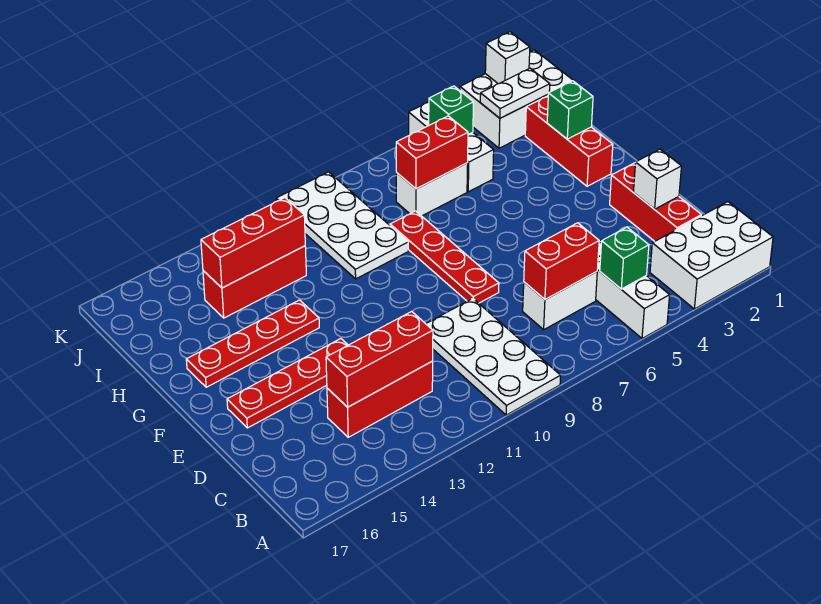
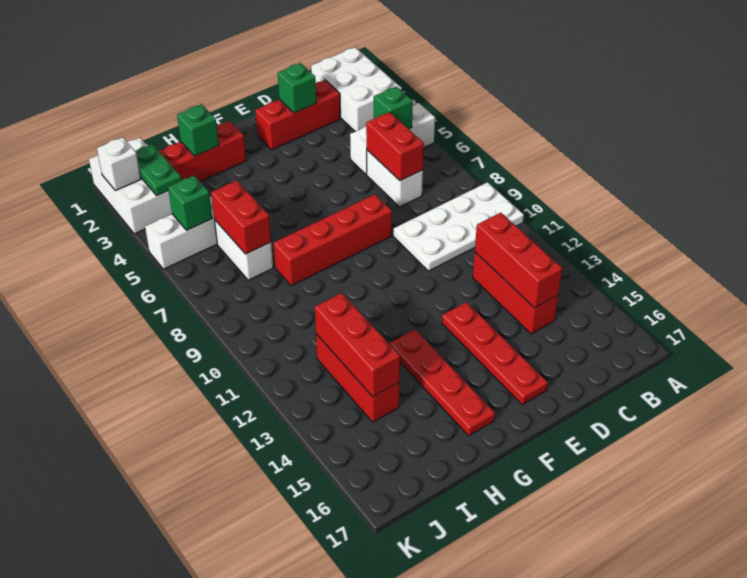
white 1x1 brick [633,149,681,209] -> green 1x1 brick [278,63,316,113]
red 1x4 plate [390,211,499,303] -> red 1x4 brick [273,194,392,286]
white 2x4 plate [276,172,408,279] -> none
white 1x2 plate [480,68,550,118] -> green 1x2 plate [135,144,181,196]

